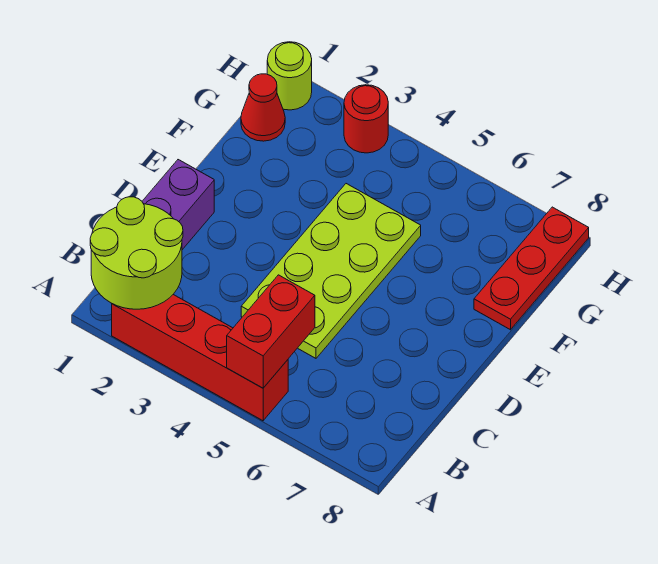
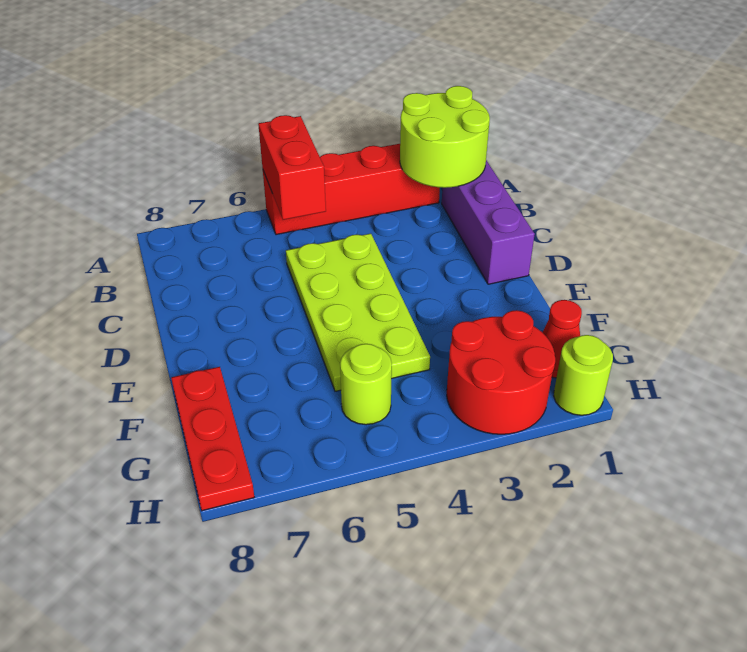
none -> lime 1x1 round brick [340,344,392,425]
red 1x1 round brick [344,85,388,153] -> red 2x2 round brick [447,310,555,434]

